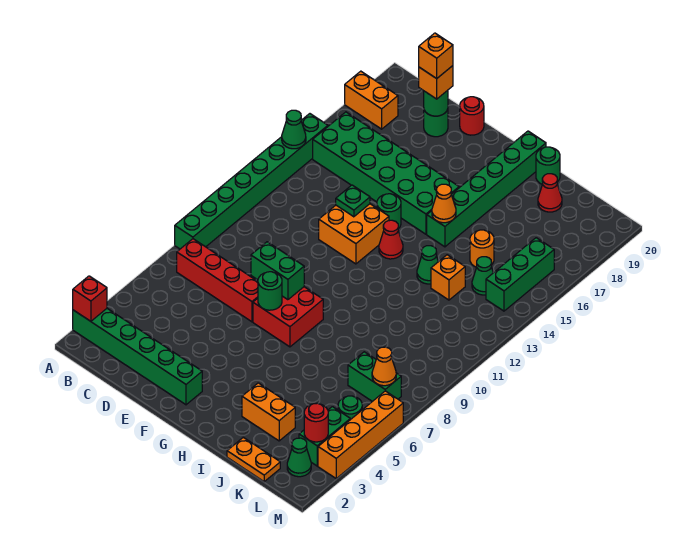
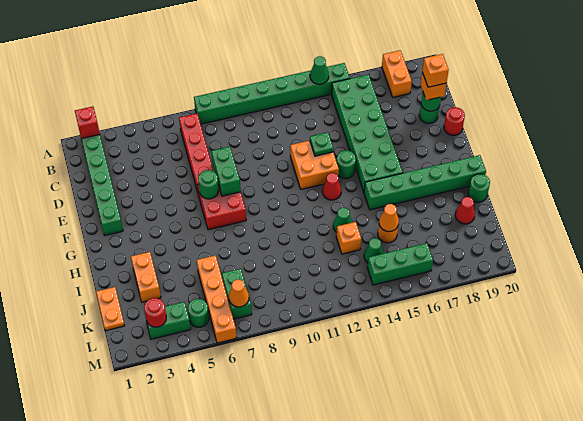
orange 1x1 cone [432,184,456,223] -> orange 1x1 cone moved to [379,204,399,232]
green 1x1 cone [287,438,311,477] -> none
orange 1x4 brick [318,391,403,478] -> orange 1x4 brick turned to [197,255,236,343]

